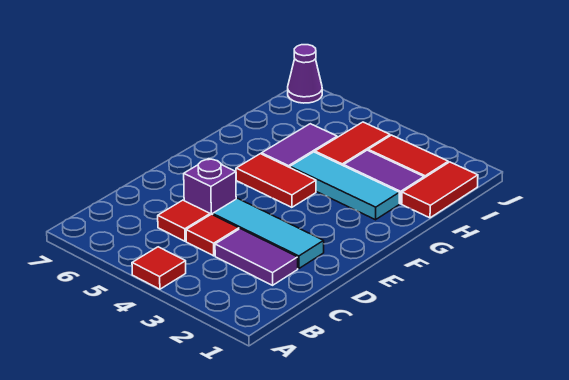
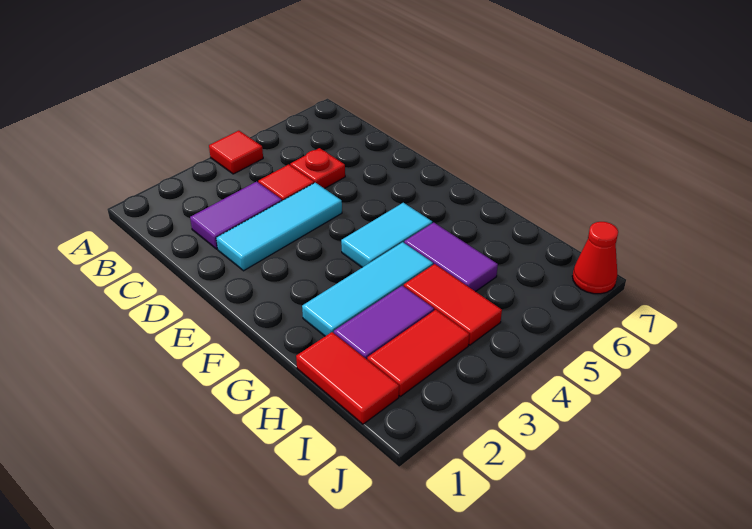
red 1x1 tile [158,200,210,241] -> red 1x1 plate [290,148,345,189]
purple 1x1 brick [184,159,236,215] -> none
red 1x2 tile [236,154,316,207] -> cyan 1x2 tile [341,203,432,267]
purple 1x1 cone [288,45,322,103] -> red 1x1 cone [572,222,618,294]

